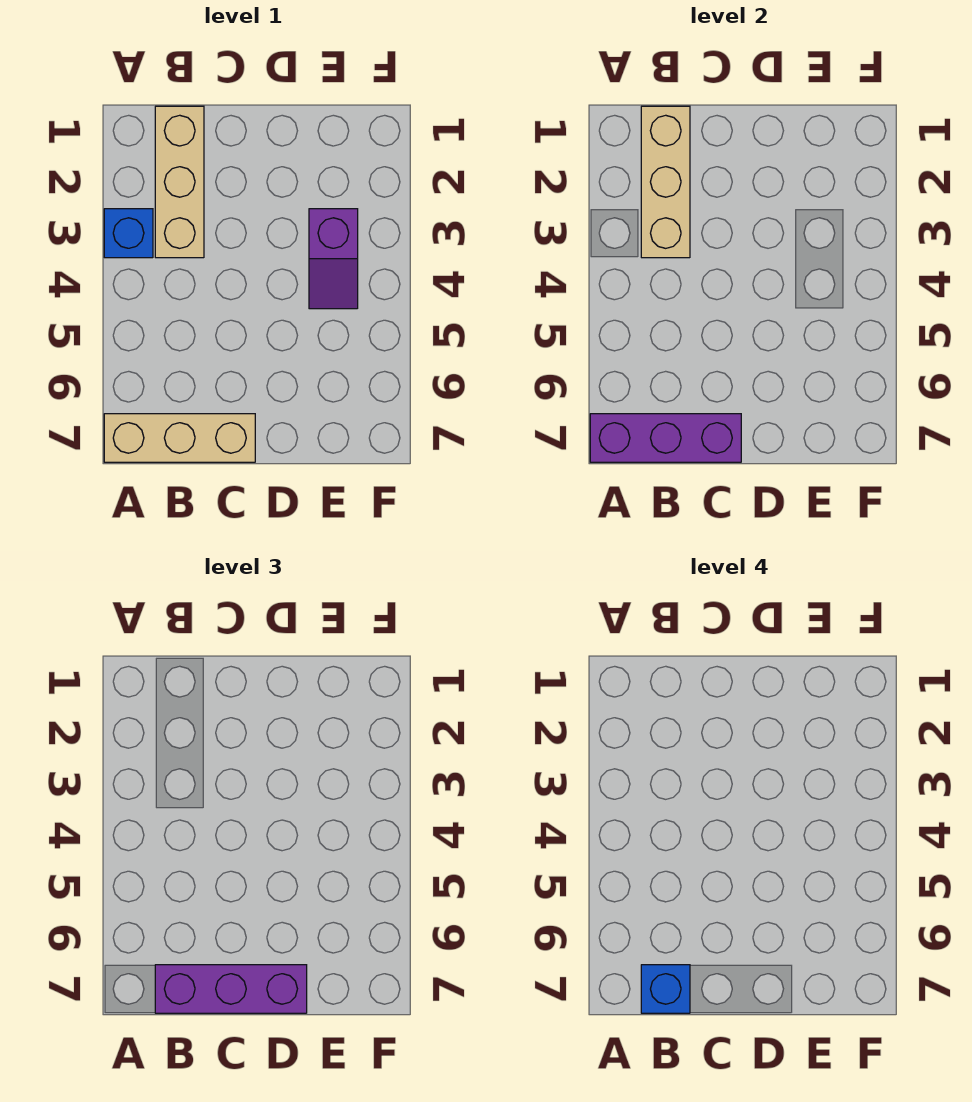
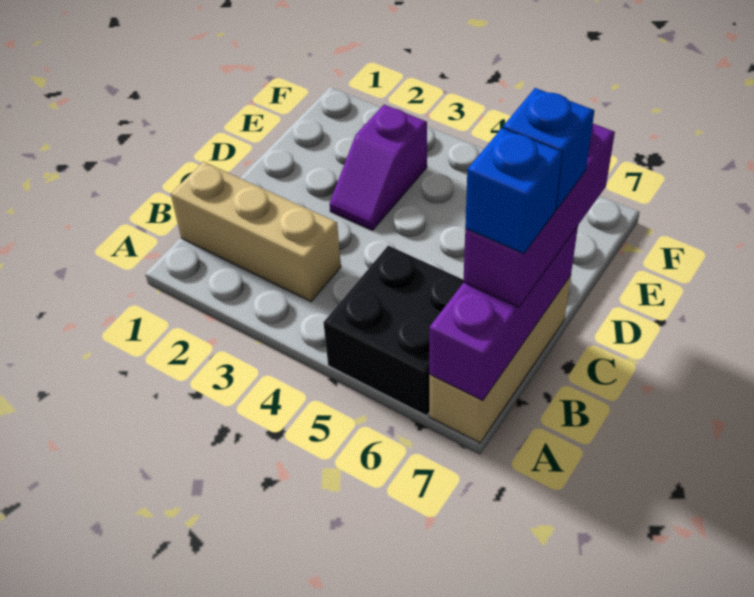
blue 1x1 brick [104,209,153,258] -> blue 1x1 brick moved to [503,88,595,210]
none -> black 2x2 brick [323,246,464,416]
tan 1x3 brick [641,106,690,258] -> none
purple 1x2 slope [309,209,358,309] -> purple 1x2 slope turned to [330,105,427,230]

